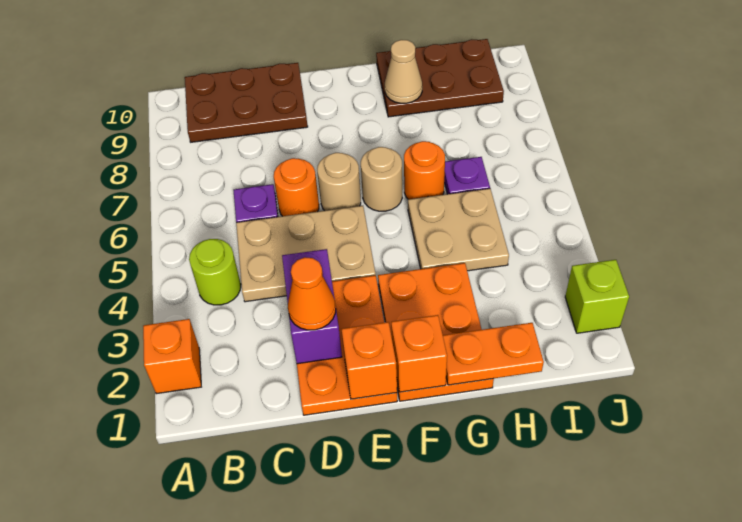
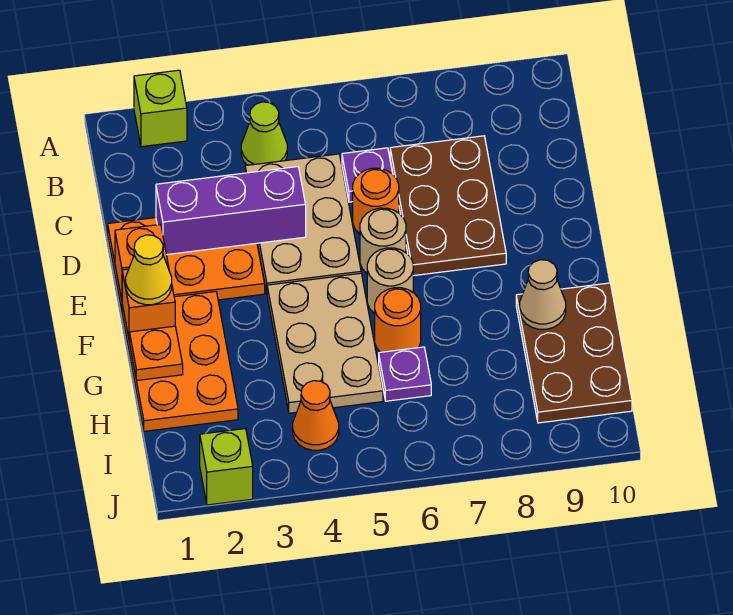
orange 1x1 brick [143,319,201,394] -> lime 1x1 brick [134,70,187,147]
lime 1x1 round brick [189,239,241,305] -> lime 1x1 cone [241,102,287,165]
brown 2x3 plate [185,63,308,142] -> brown 2x3 plate moved to [390,136,506,276]
purple 1x2 brick [282,249,342,364] -> purple 1x3 brick [156,167,306,255]
orange 1x1 cone [288,257,336,330] -> orange 1x1 cone moved to [293,381,339,450]
orange 2x3 plate [378,263,494,401] -> orange 2x3 plate turned to [122,292,238,431]
none -> yellow 1x1 cone [126,235,172,305]
orange 1x2 plate [443,323,544,385] -> orange 1x1 plate [130,326,183,381]
tan 2x2 plate [408,189,509,271] -> tan 2x3 plate [267,273,383,413]

